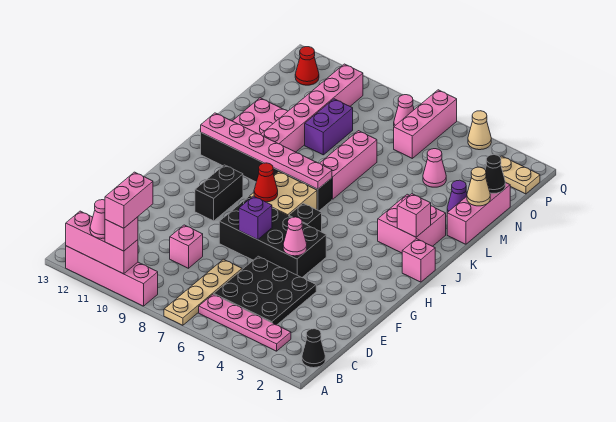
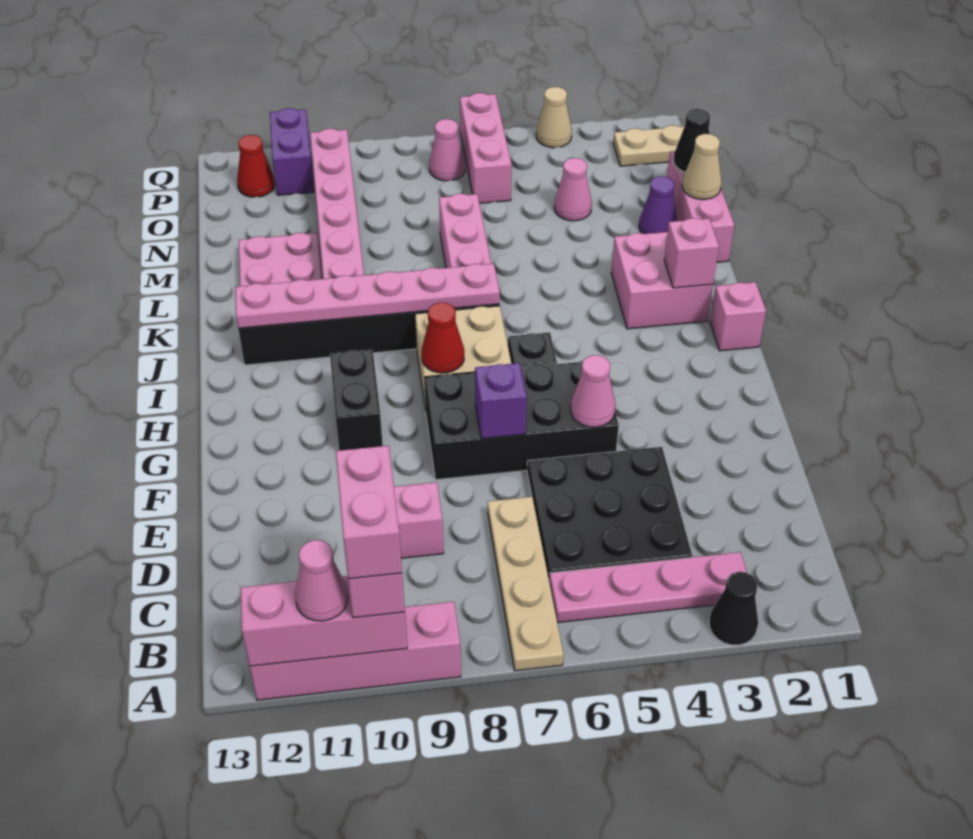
black 1x1 cone [302,329,325,368] -> black 1x1 cone moved to [709,572,758,645]
purple 1x2 brick [305,99,353,155] -> purple 1x2 brick moved to [270,108,314,195]

